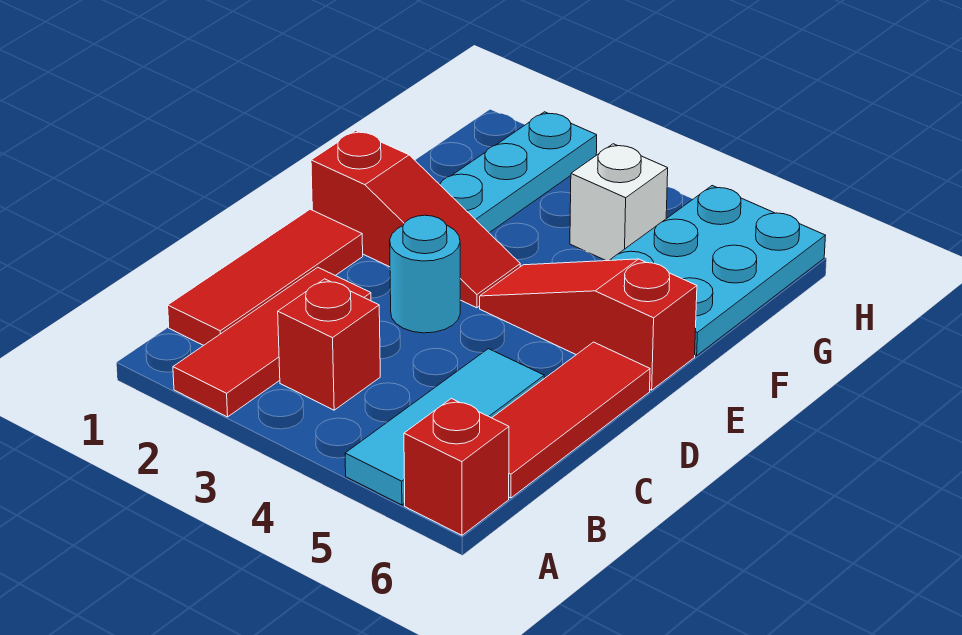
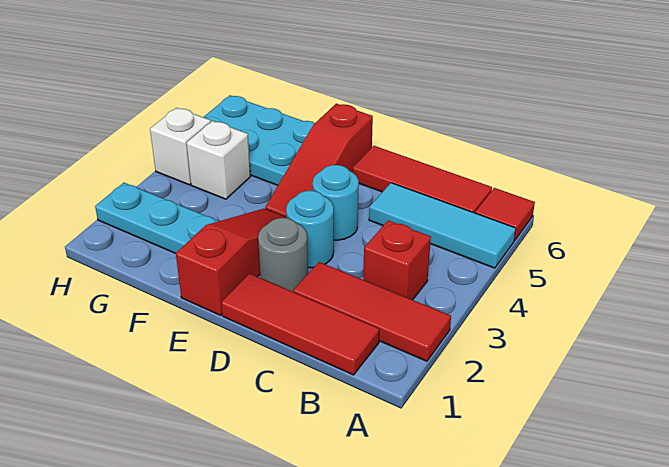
red 1x1 brick [404,398,509,535] -> red 1x1 tile [475,188,535,241]
none -> grey 1x1 round brick [258,218,308,292]
none -> cyan 1x1 round brick [313,165,359,240]
none -> white 1x1 brick [150,108,211,185]

